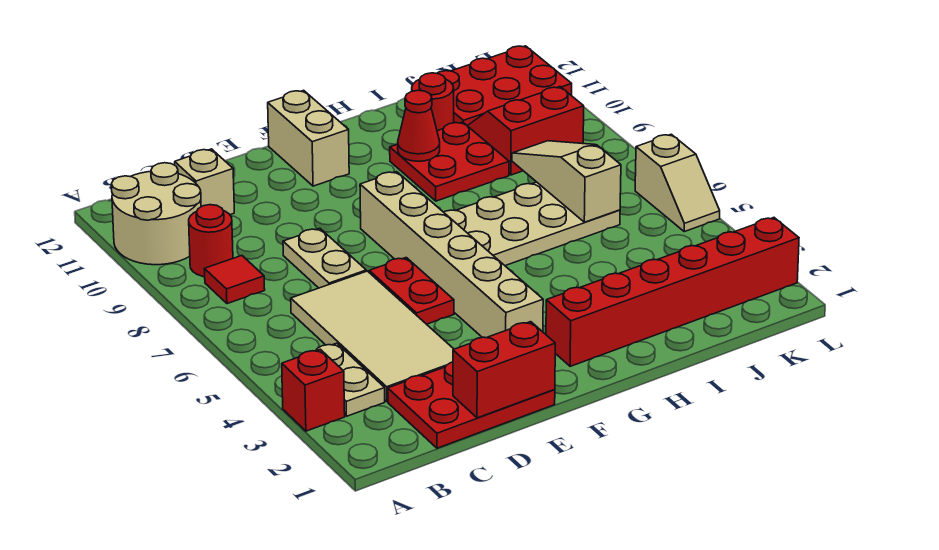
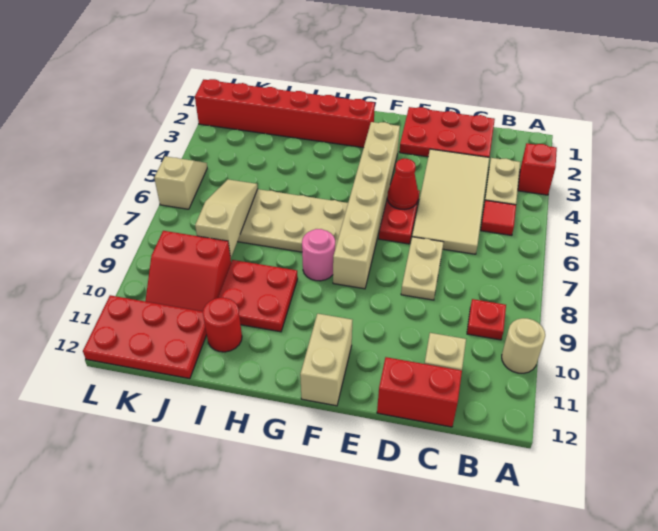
tan 2x2 round brick [111,163,201,265] -> tan 1x1 round brick [502,318,545,373]
red 1x1 tile [205,256,265,304] -> red 1x1 tile moved to [481,200,516,235]
red 1x1 round brick [189,205,233,277] -> red 1x1 plate [467,299,506,340]
red 1x2 brick [453,322,555,418] -> red 1x2 brick moved to [377,357,462,427]
none -> pink 1x1 round brick [302,229,335,281]
red 1x1 cone [398,90,440,161] -> red 1x1 cone moved to [387,159,418,209]
tan 1x3 slope [512,141,621,222] -> tan 1x3 slope turned to [195,179,258,258]

